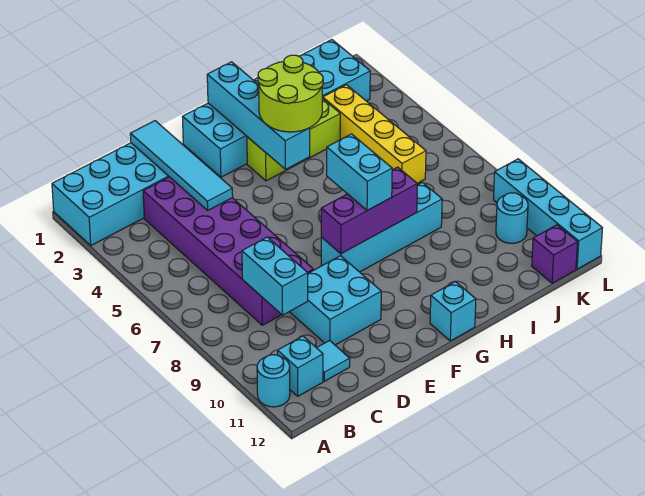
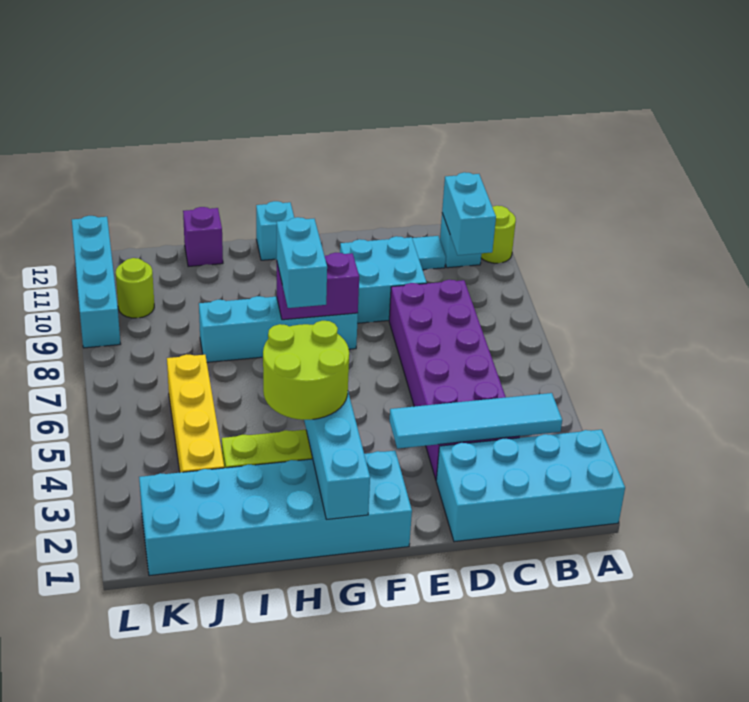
cyan 1x1 round brick [257,355,290,407] -> lime 1x1 round brick [481,206,516,263]
cyan 1x2 brick [242,237,308,315] -> cyan 1x2 brick moved to [442,172,496,255]
cyan 1x4 tile [130,121,233,210] -> cyan 1x4 tile turned to [390,393,562,449]
purple 1x3 brick [321,167,417,254] -> purple 1x2 brick [277,253,359,320]
cyan 1x1 round brick [496,193,528,243] -> lime 1x1 round brick [116,258,154,318]
purple 1x1 brick [532,225,578,283] -> purple 1x1 brick moved to [183,207,223,267]

